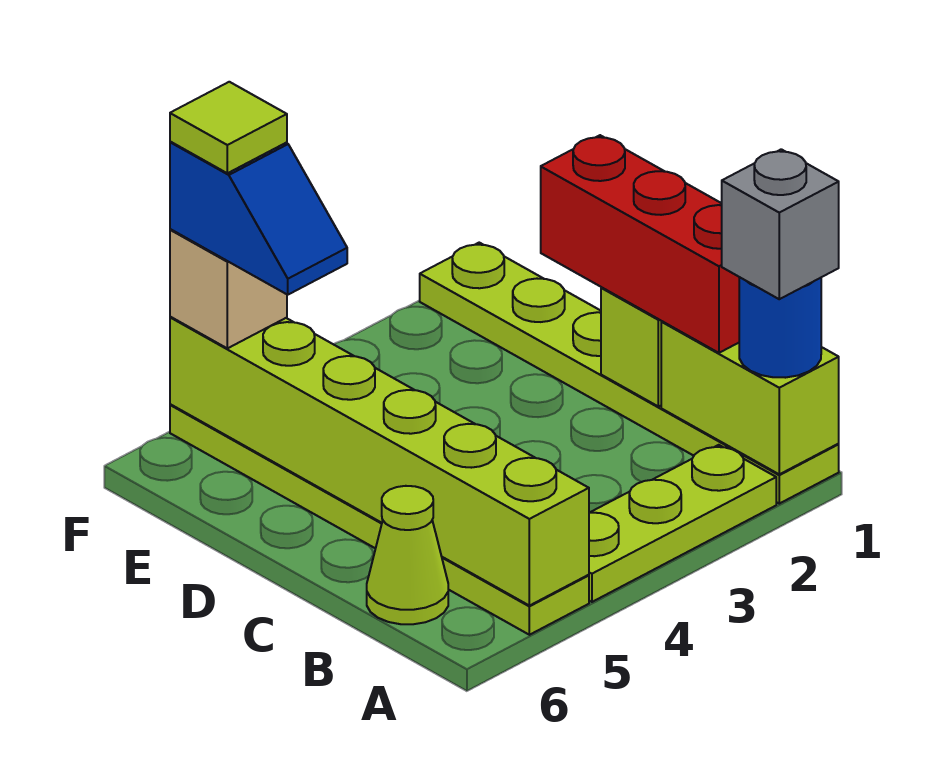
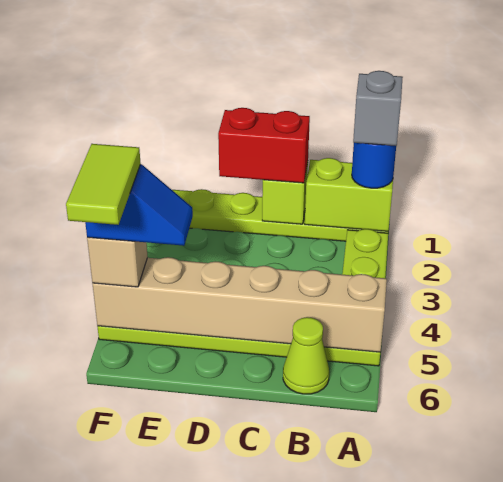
lime 1x6 brick [170,317,589,606] -> tan 1x6 brick [92,257,387,352]
red 1x3 brick [541,135,739,353] -> red 1x2 brick [218,108,310,183]
lime 1x1 tile [170,82,287,173] -> lime 1x2 tile [66,144,141,225]

